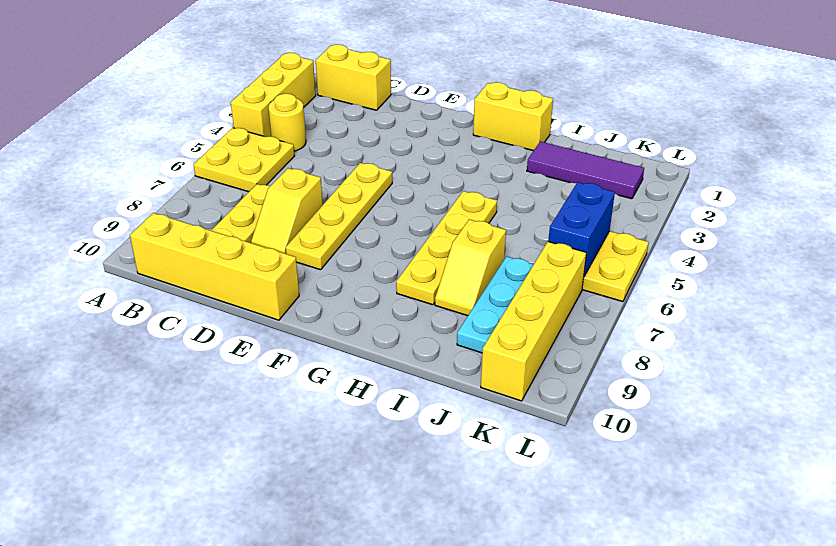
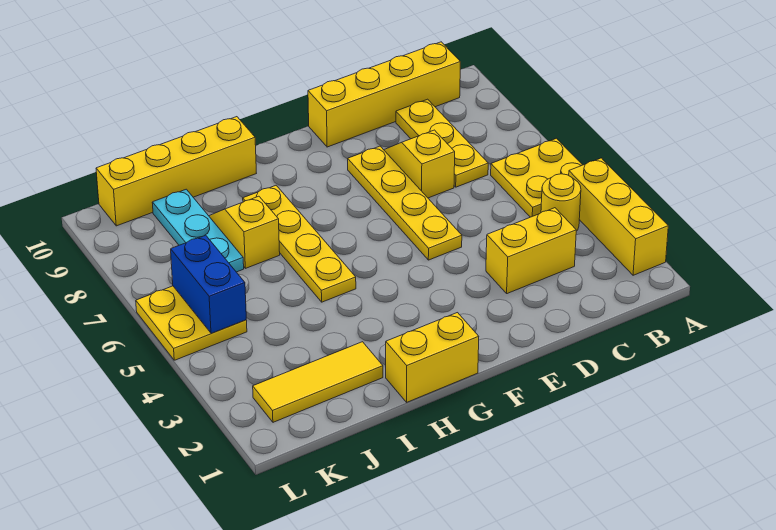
yellow 1x2 brick [316,45,391,110] -> yellow 1x2 brick moved to [486,208,576,294]
purple 1x3 tile [527,141,644,199] -> yellow 1x3 tile [253,342,383,422]
yellow 1x4 brick [481,242,586,401] -> yellow 1x4 brick turned to [96,117,256,226]

